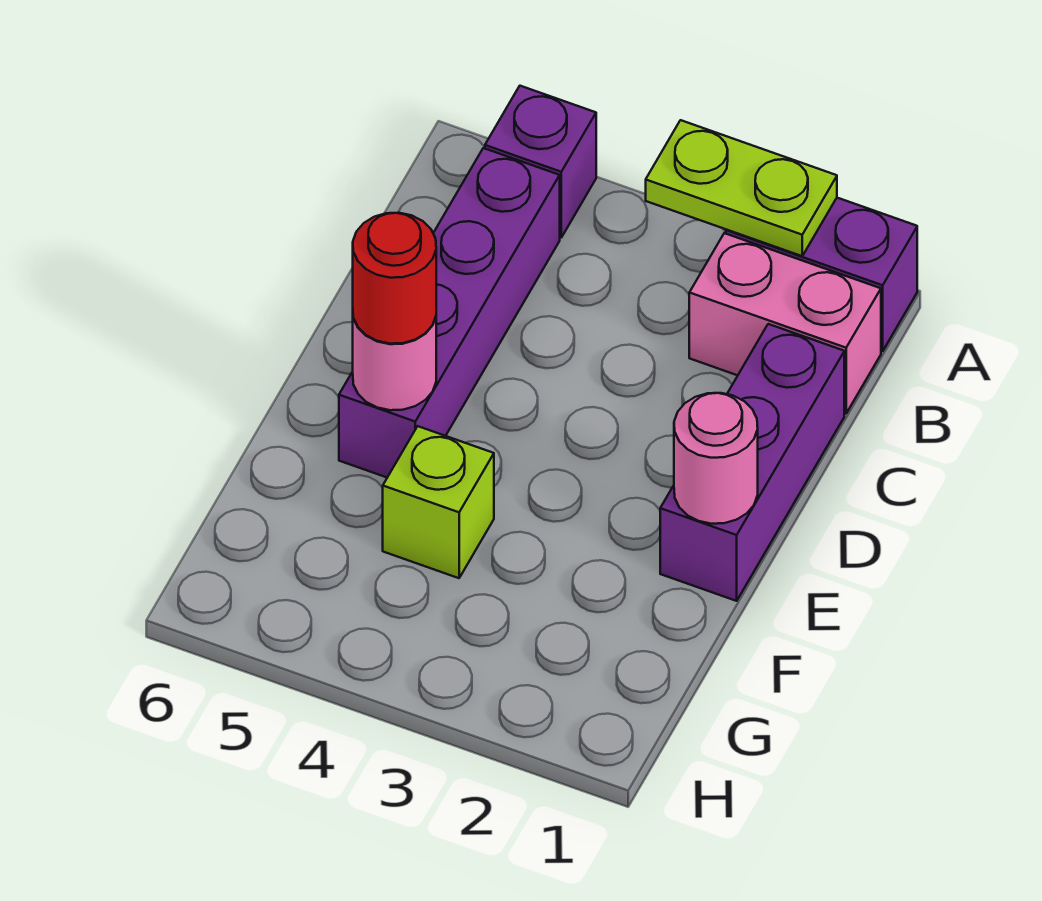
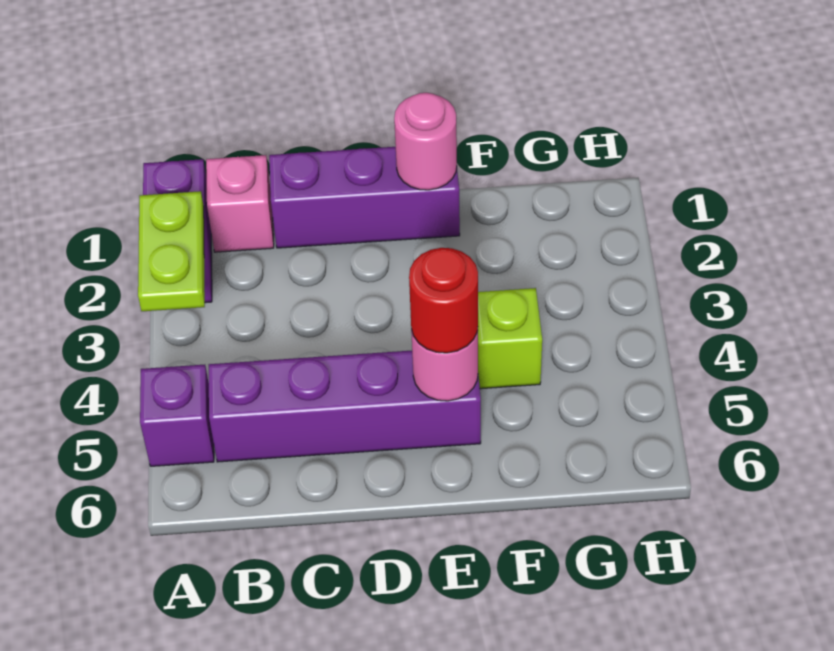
pink 1x2 brick [689,233,881,414] -> pink 1x1 brick [206,155,274,252]

